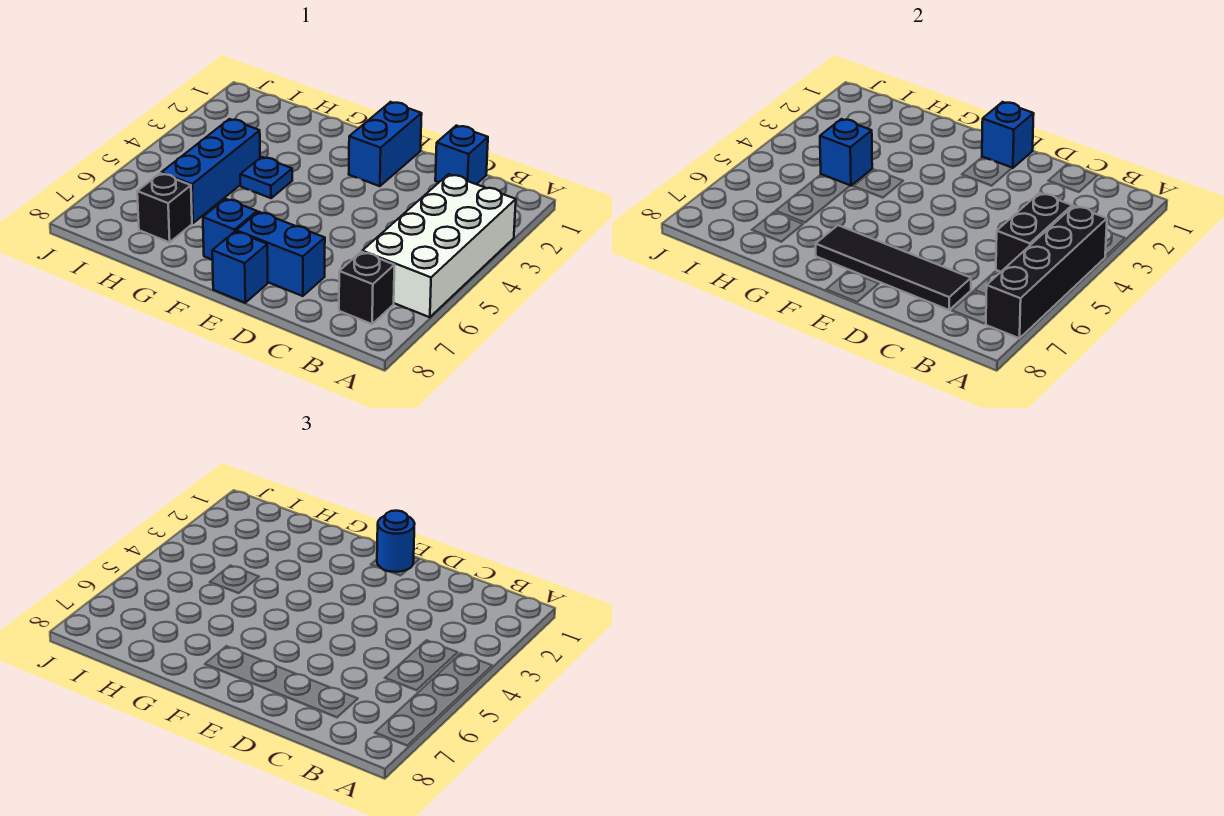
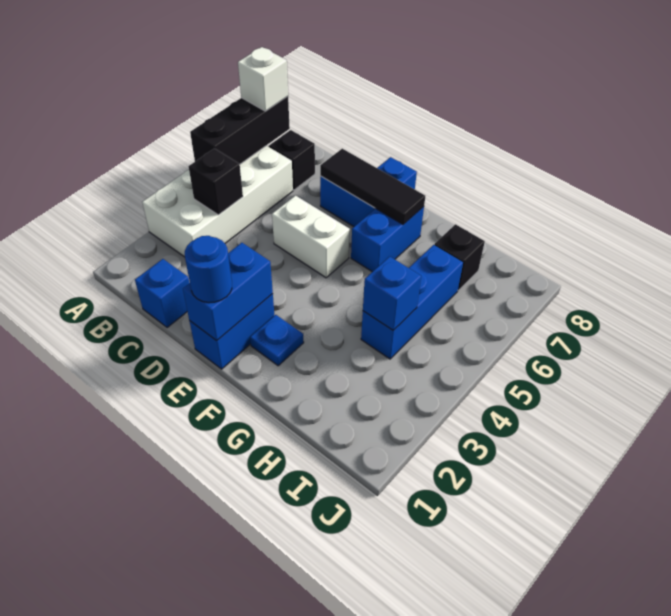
black 1x4 brick [986,206,1107,338] -> black 1x3 brick [190,96,290,164]
none -> white 1x1 brick [238,47,288,111]
black 1x2 brick [996,193,1072,272] -> black 1x1 brick [189,148,243,215]
black 1x4 tile [816,225,971,310] -> black 1x3 tile [320,149,425,224]
none -> white 1x2 brick [272,196,350,278]
blue 1x1 brick [982,102,1034,168] -> blue 1x2 brick [183,243,273,341]
blue 1x1 brick [203,199,257,260] -> blue 1x2 brick [351,207,424,272]
blue 1x1 plate [240,157,292,198] -> blue 1x1 plate moved to [250,315,304,366]

